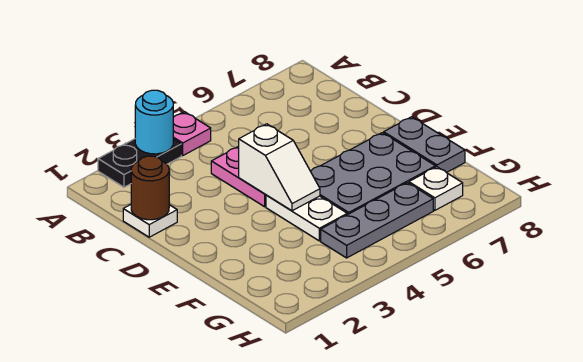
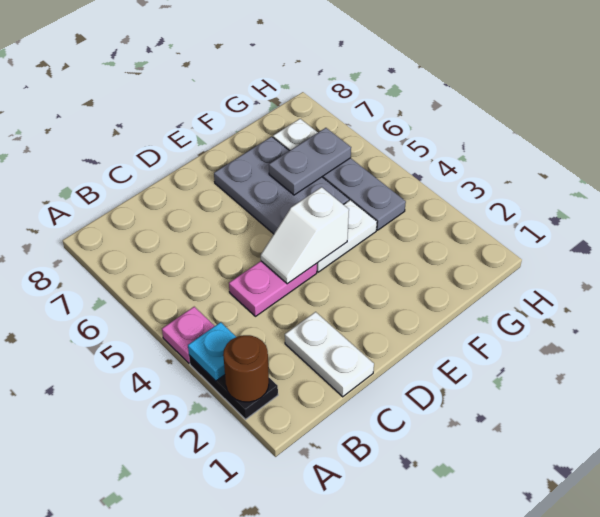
cyan 1x1 round brick [135,90,173,154] -> cyan 1x1 plate [188,322,236,381]
white 1x1 plate [123,205,177,237] -> white 1x2 plate [285,312,374,397]
brown 1x1 round brick [131,156,169,220] -> brown 1x1 round brick moved to [223,335,269,402]
white 1x2 slope [239,124,320,211] -> white 1x2 slope turned to [261,187,349,284]
grey 1x2 plate [384,117,465,173] -> grey 1x2 plate moved to [269,128,351,195]

